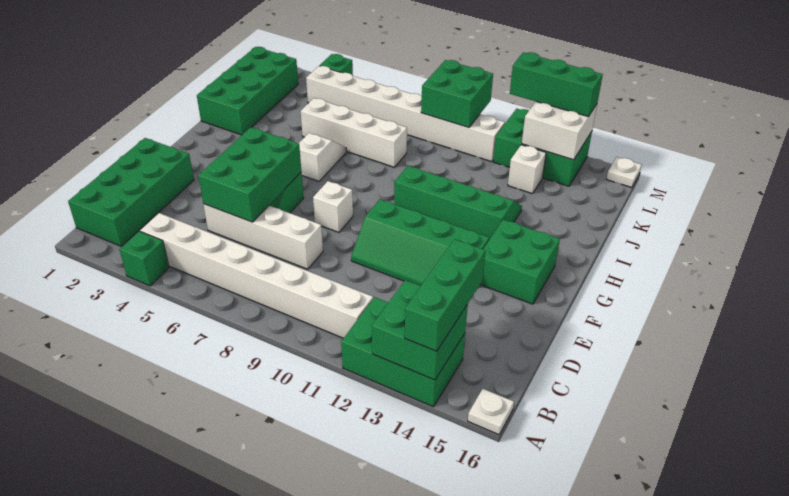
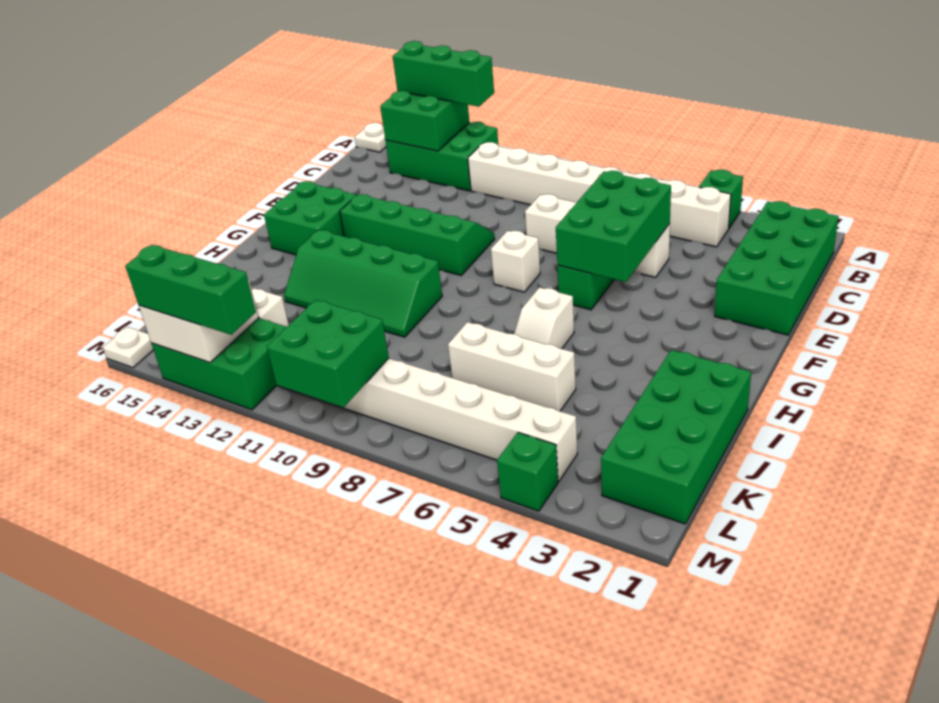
green 1x3 brick [405,239,485,351] -> green 1x3 brick turned to [393,41,494,107]
white 1x4 brick [301,98,407,167] -> white 1x3 brick [448,322,576,411]

